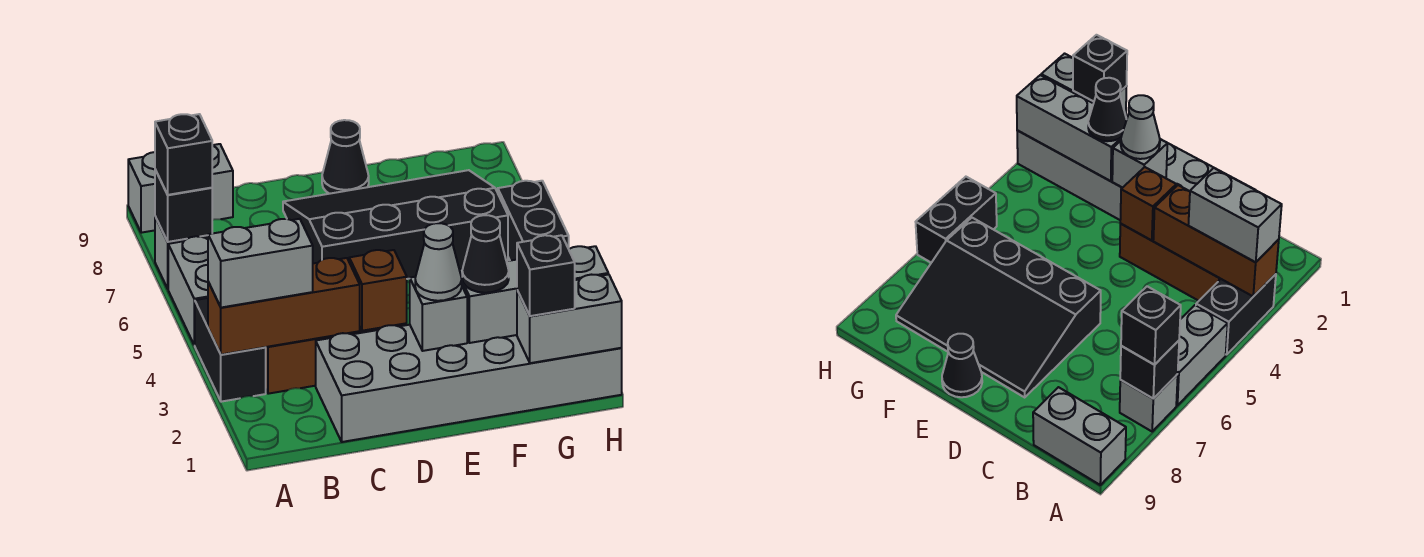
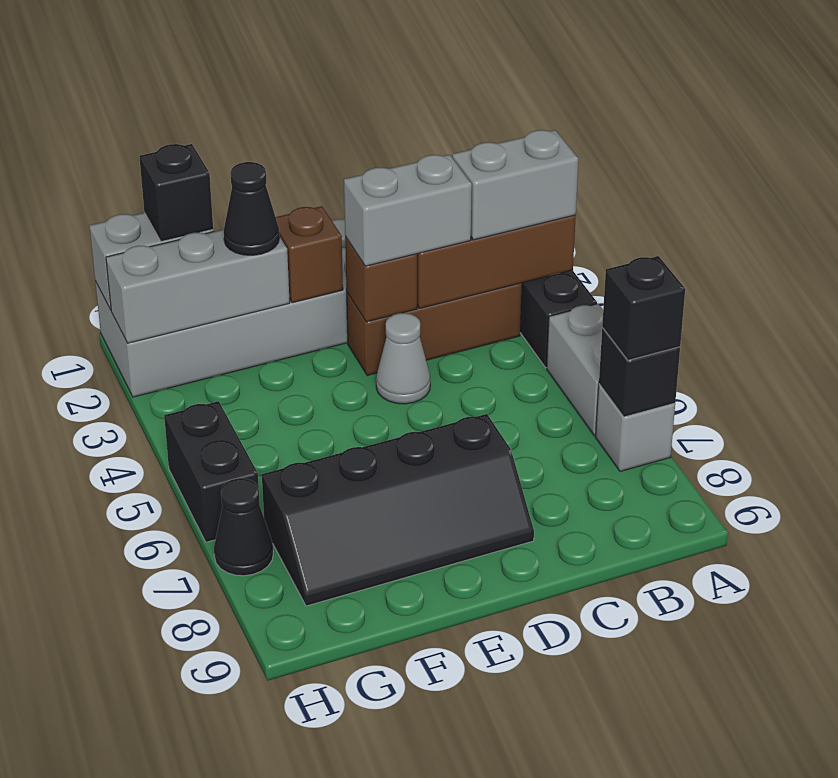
grey 1x2 brick [128,144,233,233] -> grey 1x2 brick moved to [344,155,472,266]
black 3x4 slope [283,170,508,279] -> black 2x4 slope [262,414,534,606]
grey 1x1 brick [410,277,467,351] -> brown 1x1 brick [276,206,343,303]
grey 1x1 cone [415,223,462,301] -> grey 1x1 cone moved to [376,313,430,404]
black 1x1 cone [322,120,369,194] -> black 1x1 cone moved to [214,478,273,576]

